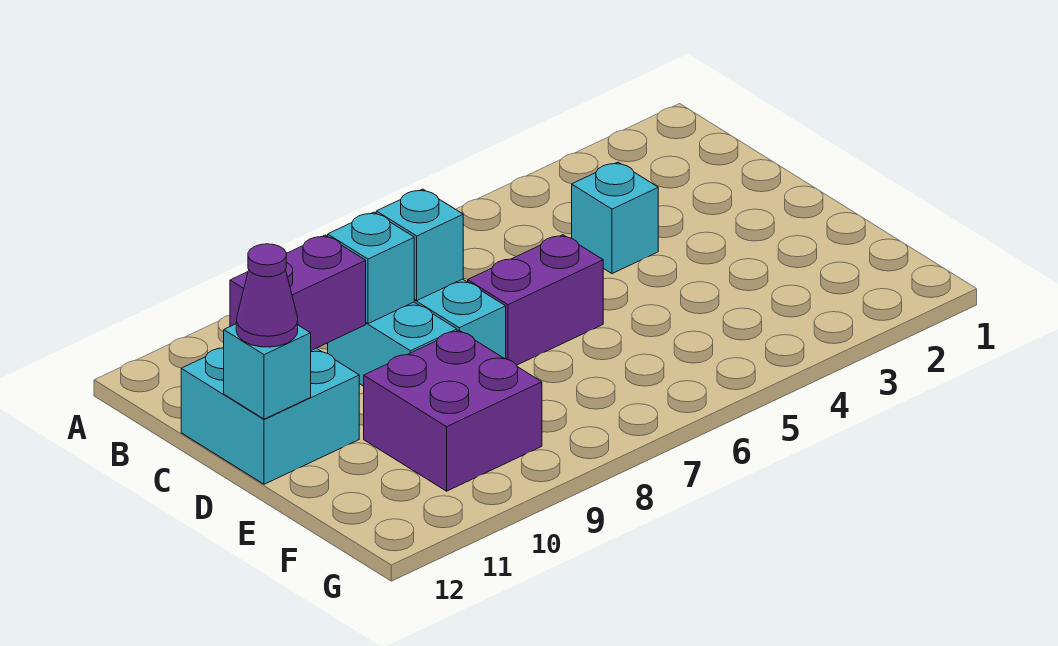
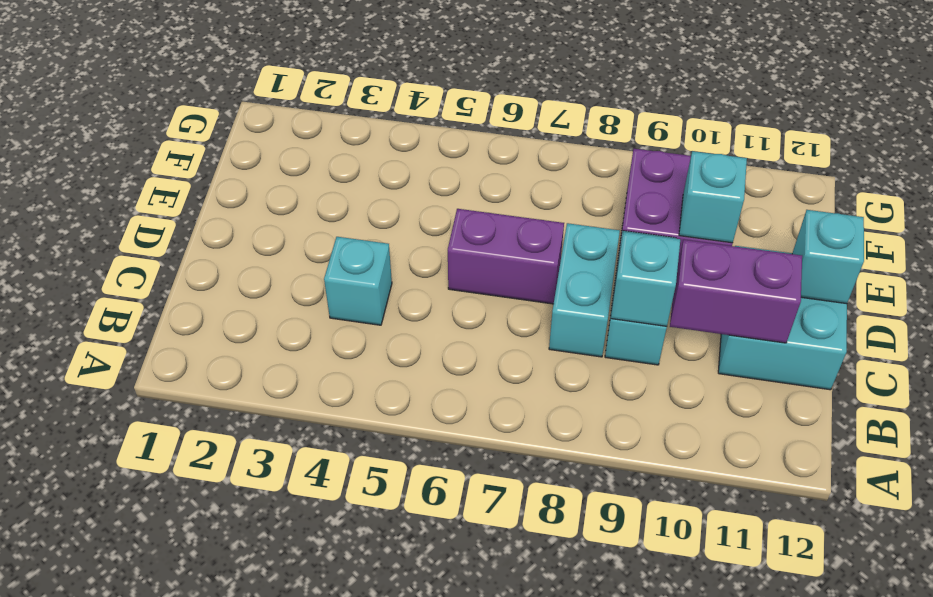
cyan 1x1 brick [376,189,463,300] -> cyan 1x1 brick moved to [679,151,747,243]
purple 1x1 cone [236,244,298,347] -> none

